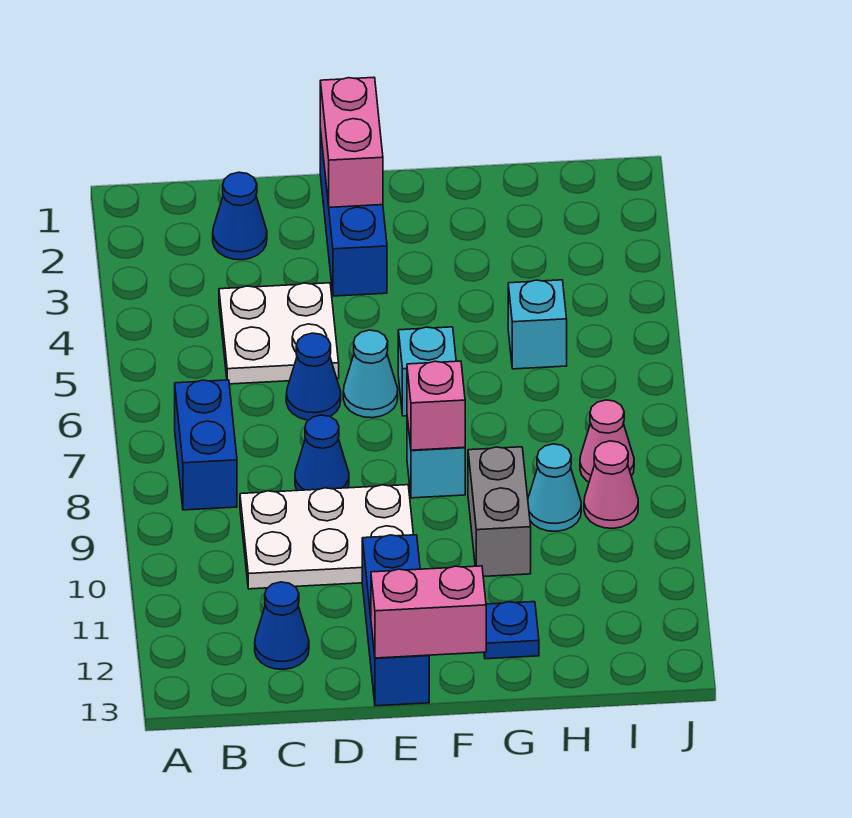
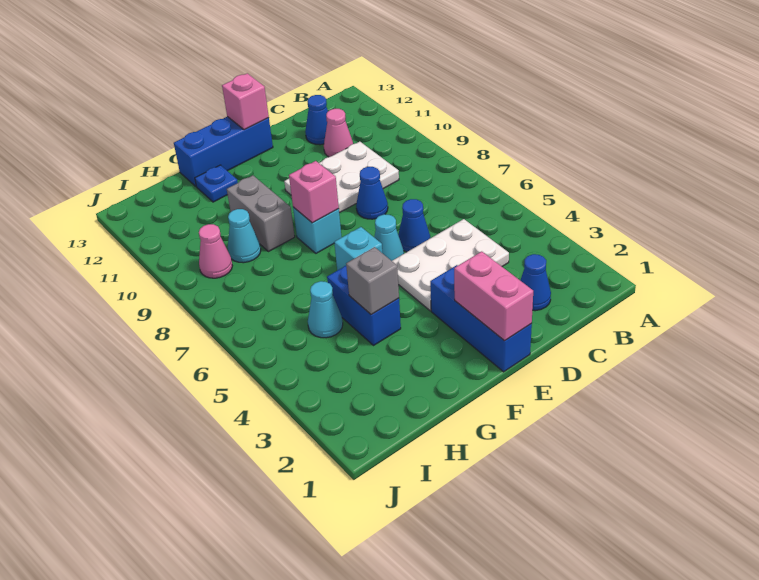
blue 1x2 brick [175,380,237,510] -> blue 1x2 brick moved to [327,266,401,345]
white 2x2 plate [219,283,339,384] -> white 2x3 plate [392,219,509,311]
blue 1x3 brick [362,535,429,706] -> blue 1x3 brick turned to [174,117,273,186]
pink 1x2 brick [371,566,486,658] -> pink 1x1 brick [222,73,269,130]
none -> grey 1x1 brick [346,247,399,315]
cyan 1x1 brick [508,280,567,369] -> cyan 1x1 cone [308,281,343,338]
pink 1x1 cone [580,400,634,482] -> pink 1x1 cone moved to [324,109,353,157]

